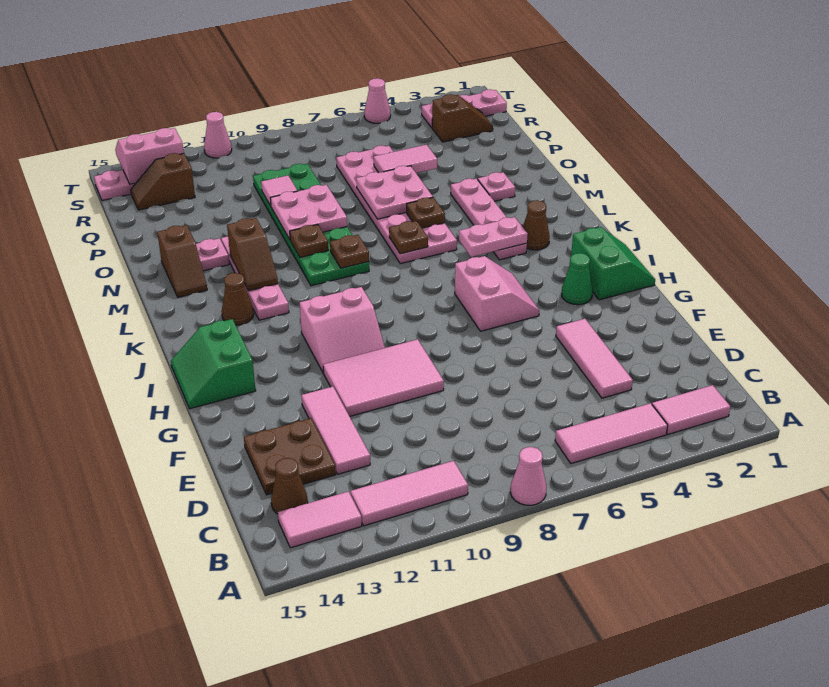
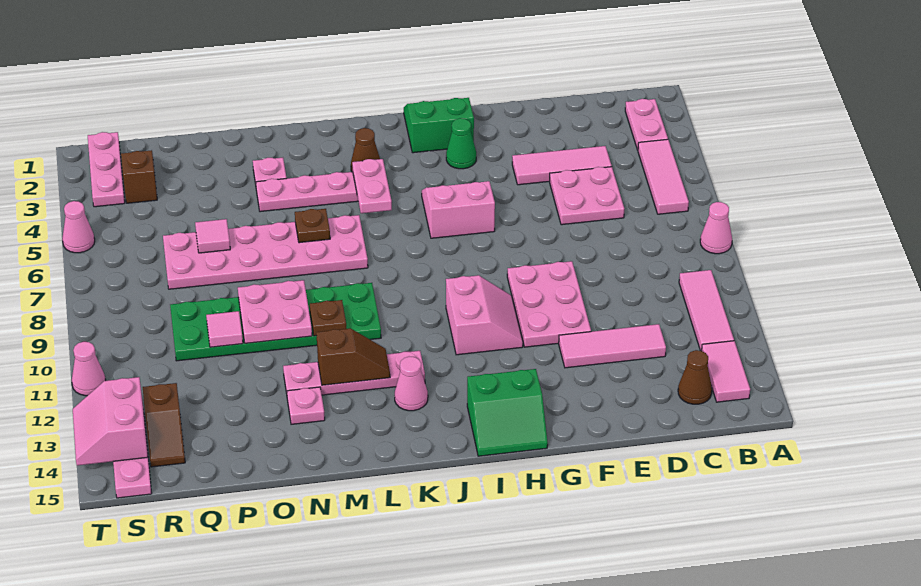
pink 1x2 tile [652,385,731,434] -> pink 1x2 plate [625,99,668,150]
brown 2x2 plate [244,418,336,495] -> none
pink 2x3 tile [323,339,444,416] -> pink 2x3 plate [507,261,591,347]
brown 1x1 cone [222,273,254,325] -> pink 1x1 cone [395,357,428,411]
brown 1x1 plate [389,221,428,254] -> none
brown 1x1 plate [330,235,369,268] -> none
brown 1x2 slope [157,225,207,297] -> none
pink 2x2 plate [356,166,433,219] -> pink 2x2 plate moved to [550,167,624,225]
pink 1x2 tile [374,145,437,173] -> pink 1x1 tile [195,219,230,253]

